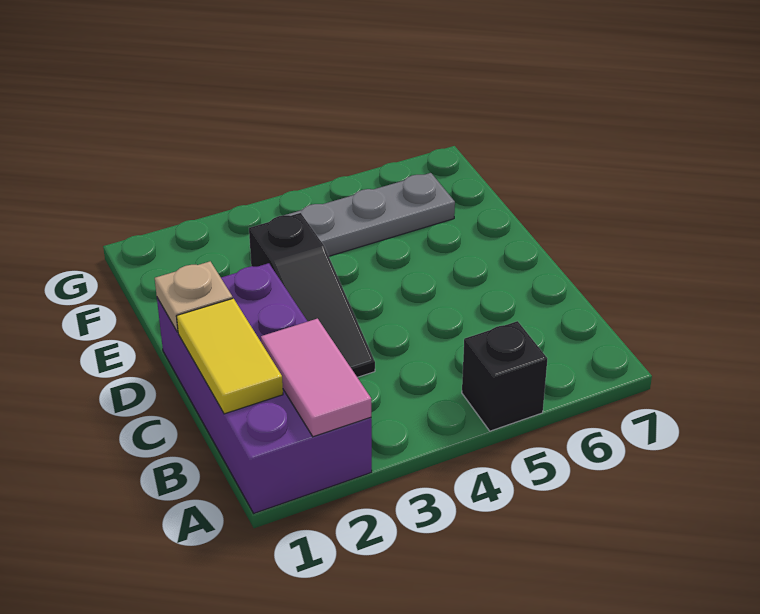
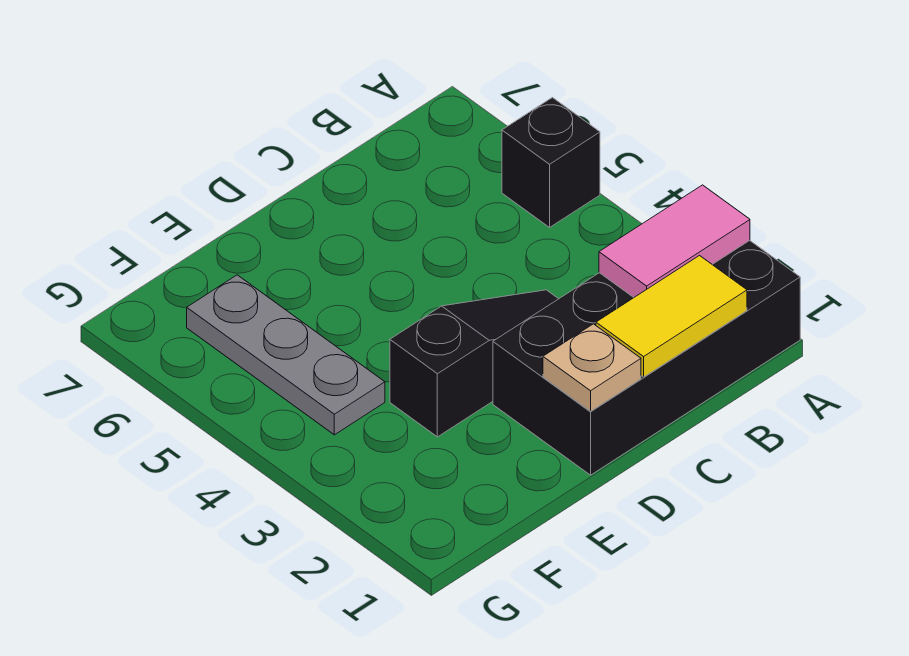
purple 2x4 brick [157,263,372,513] -> black 2x4 brick [493,240,800,475]

